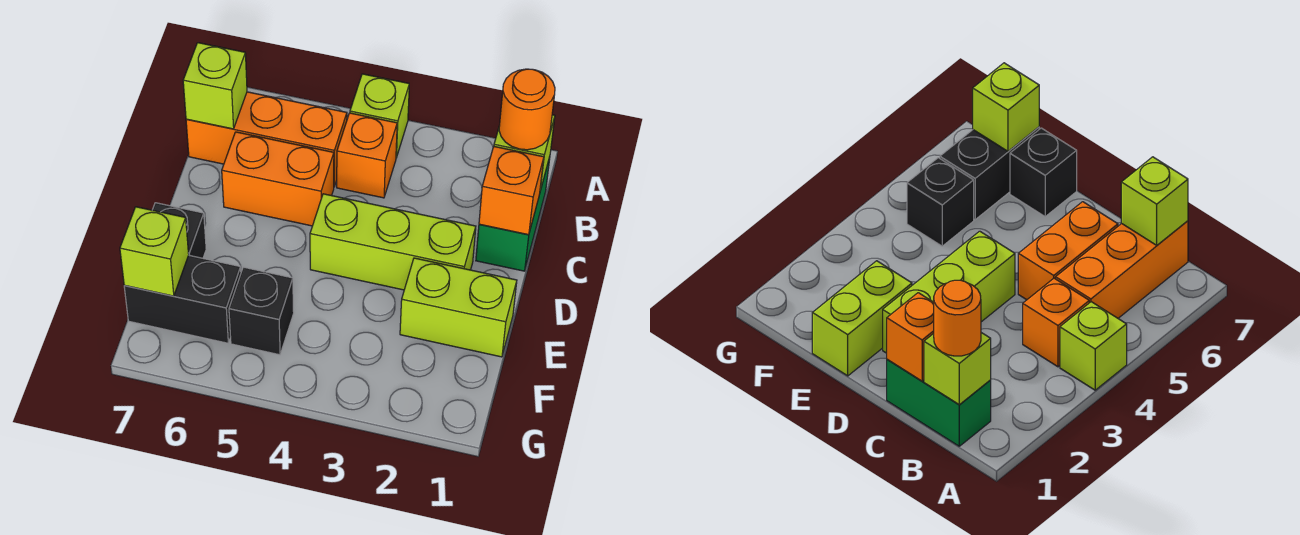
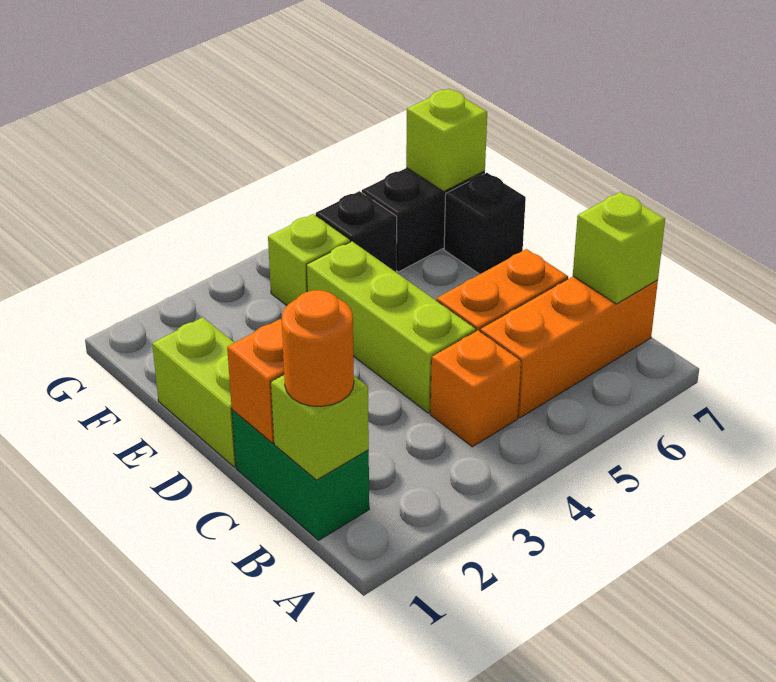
lime 1x1 brick [350,74,409,158] -> lime 1x1 brick moved to [268,214,350,305]
lime 1x3 brick [310,194,476,290] -> lime 1x3 brick turned to [306,242,476,413]
lime 1x2 brick [400,258,517,357] -> lime 1x2 brick turned to [152,317,236,467]

